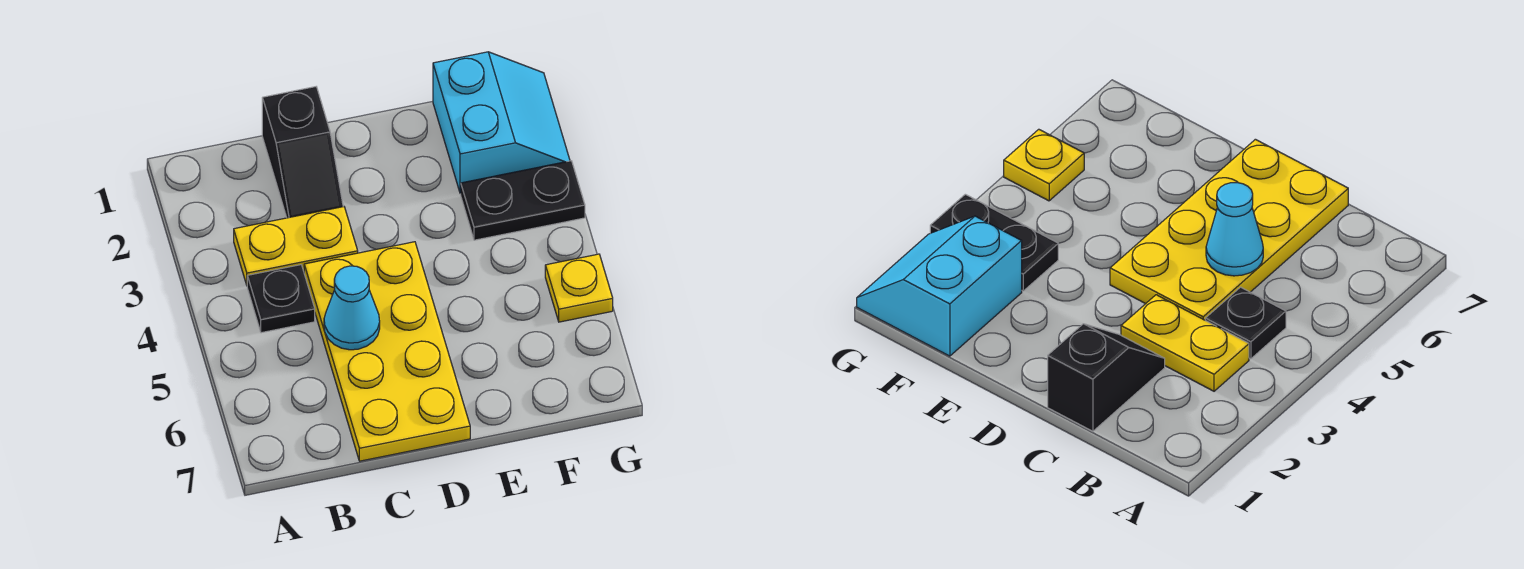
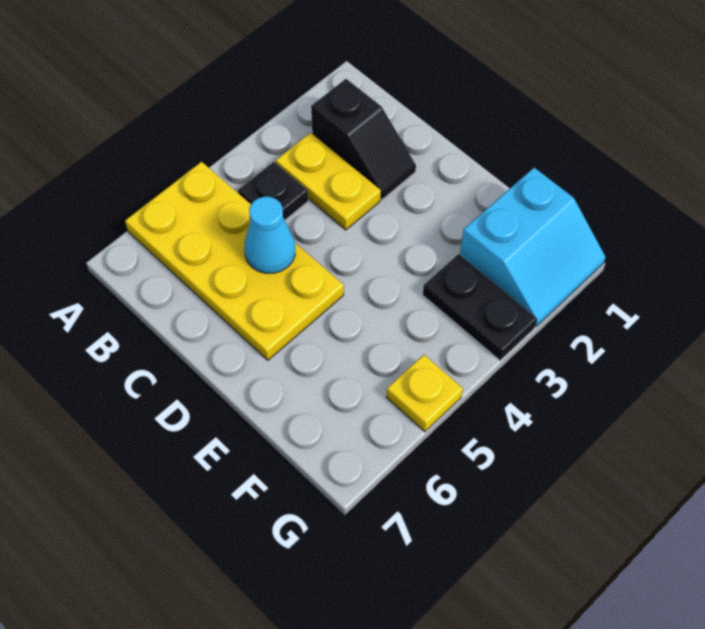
black 1x2 slope [262,87,343,218] -> black 1x2 slope turned to [311,79,416,200]
yellow 2x4 plate [304,242,470,461] -> yellow 2x4 plate turned to [125,162,344,360]

